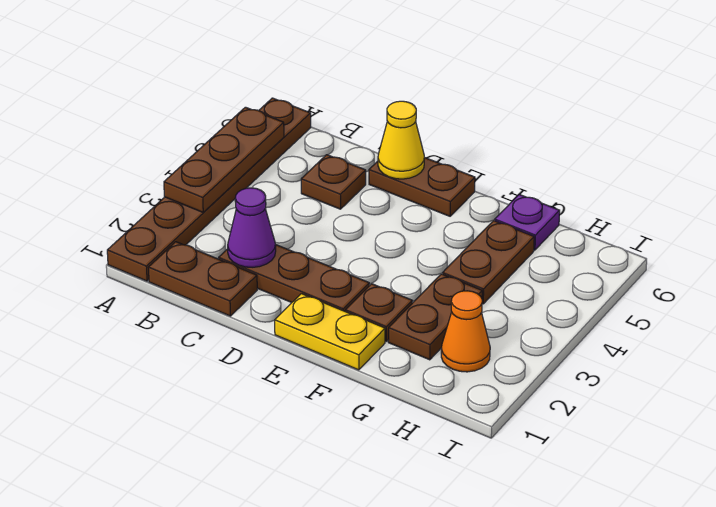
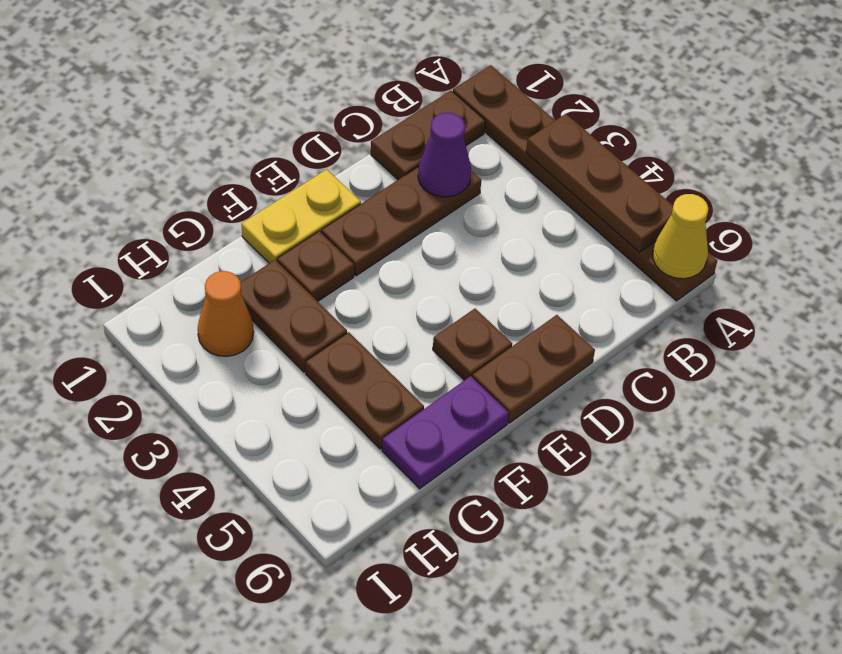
brown 1x1 plate [301,155,366,209] -> brown 1x1 plate moved to [433,309,512,380]
yellow 1x1 cone [378,101,424,179] -> yellow 1x1 cone moved to [653,194,708,279]
purple 1x1 plate [495,195,560,250] -> purple 1x2 plate [382,376,509,489]

